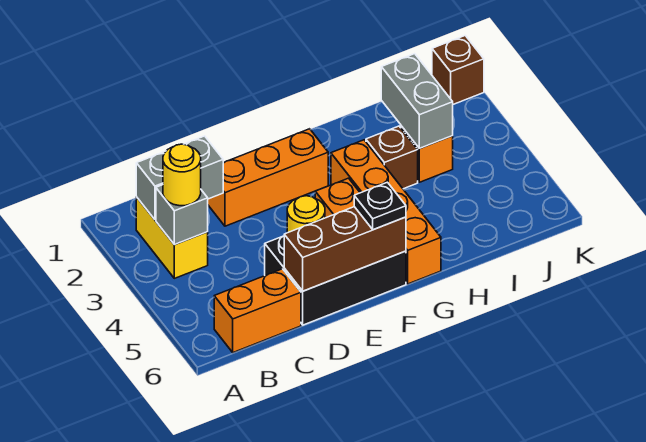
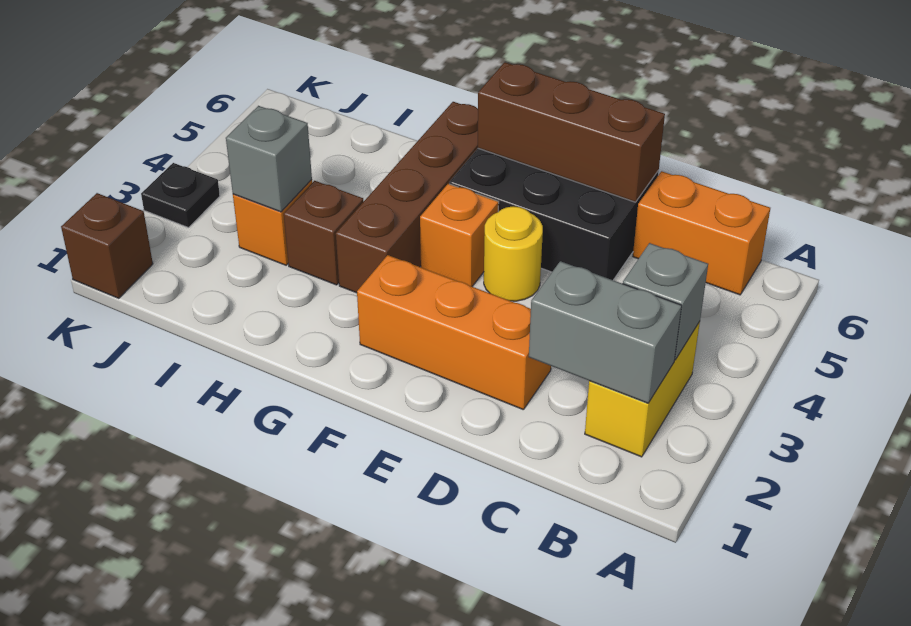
yellow 1x1 round brick [163,144,201,206] -> none
black 1x1 plate [354,182,406,230] -> black 1x1 plate moved to [141,163,220,228]
orange 1x4 brick [331,140,441,284] -> brown 1x4 brick [336,102,478,293]
grey 1x2 brick [381,54,453,148] -> grey 1x1 brick [226,106,312,212]

